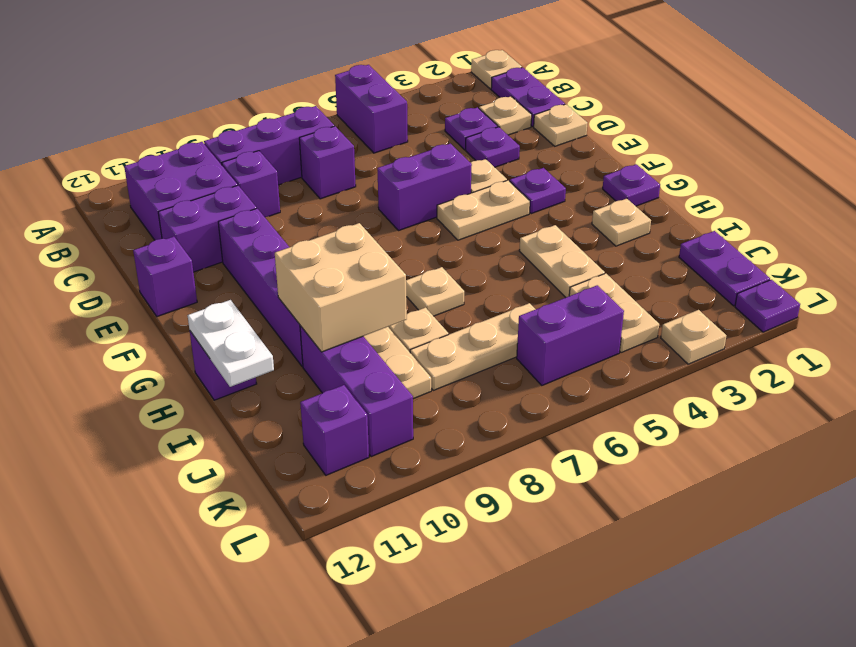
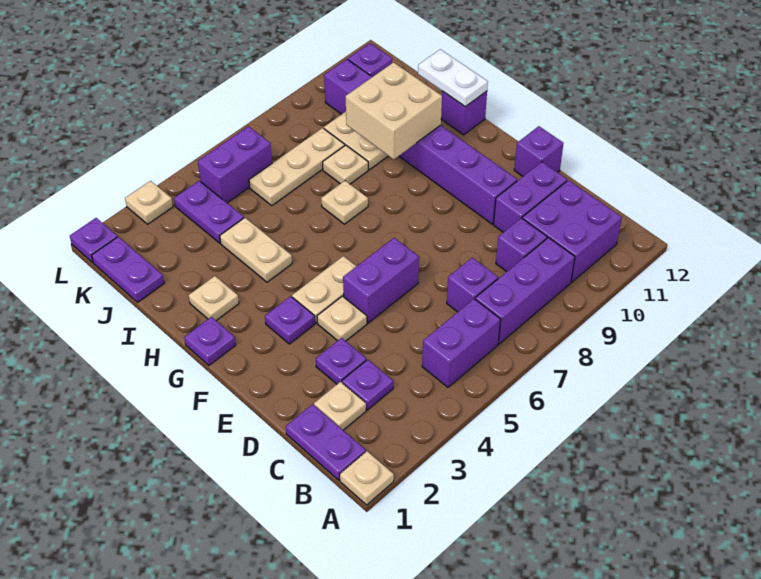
purple 1x2 brick [335,65,408,153] -> purple 1x2 brick turned to [422,299,501,387]
tan 1x1 plate [534,104,587,146] -> none
tan 1x2 plate [569,273,659,353] -> purple 1x2 plate [174,181,244,243]

